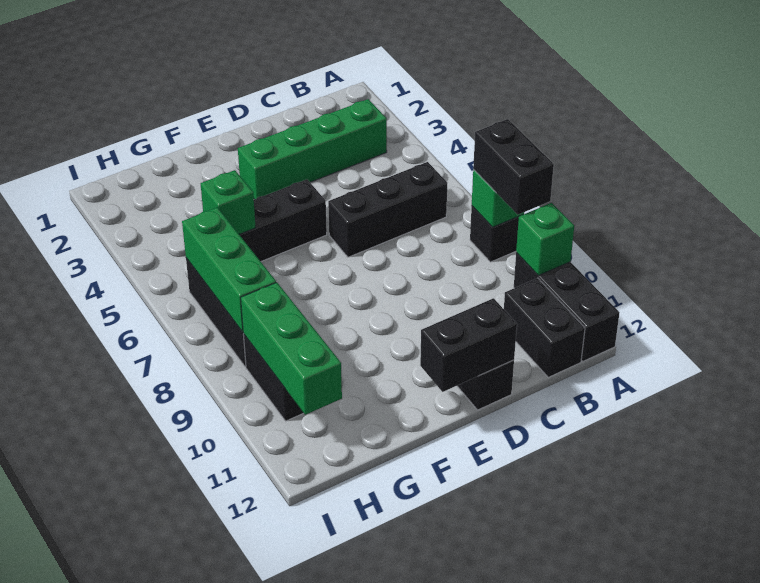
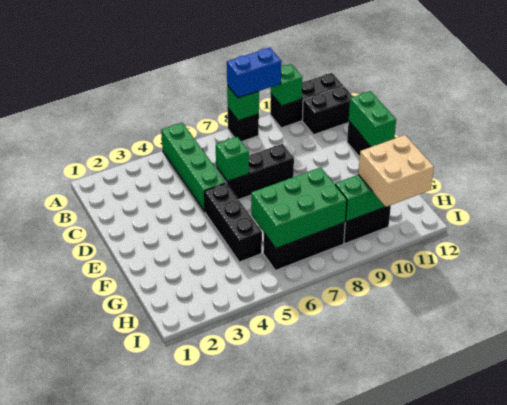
black 1x2 brick [473,119,554,215] -> blue 1x2 brick [227,48,281,98]
green 1x4 brick [238,99,387,200] -> green 1x4 brick moved to [161,123,226,212]
black 1x3 brick [328,162,447,257] -> black 1x3 brick turned to [216,144,294,200]
black 1x2 brick [420,298,517,392] -> green 1x2 brick [349,91,396,147]
green 1x1 brick [201,170,256,234] -> green 1x1 brick moved to [216,137,249,182]
green 1x3 brick [182,208,276,332] -> green 2x3 brick [251,167,347,248]
none -> tan 2x2 brick [358,135,434,207]

